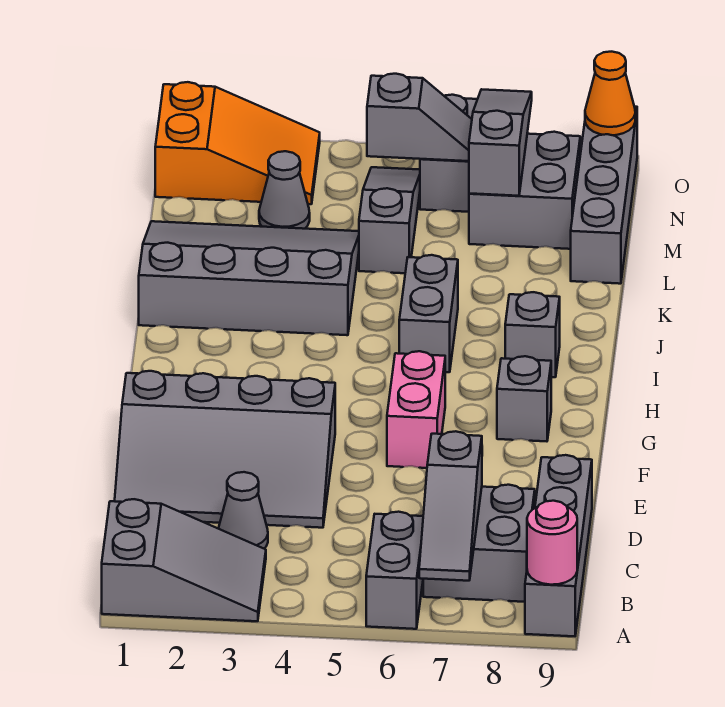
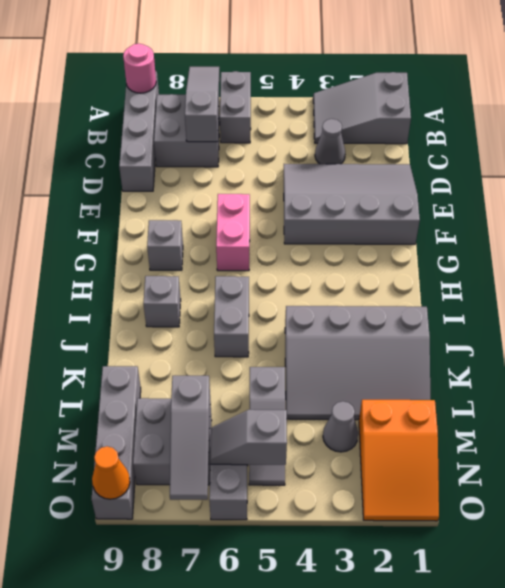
orange 2x3 slope [155,82,320,204] -> orange 2x3 slope turned to [359,400,439,521]

